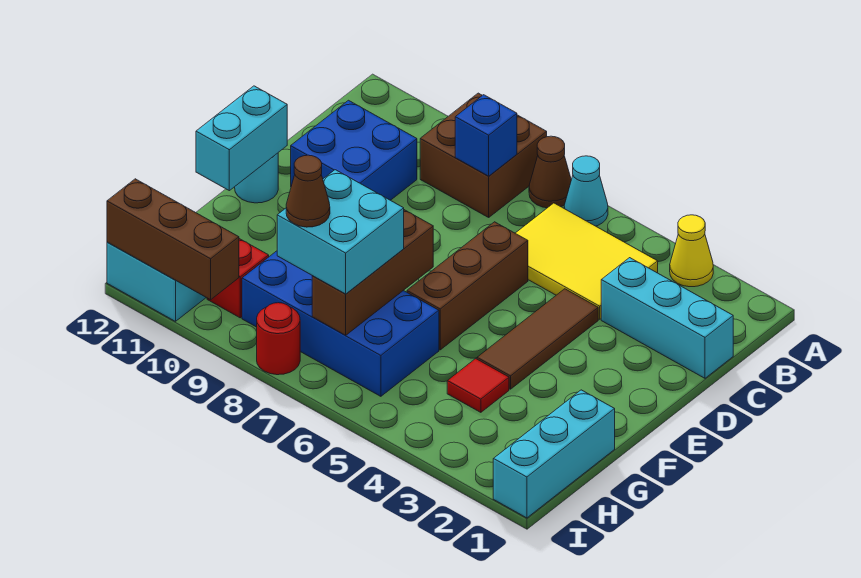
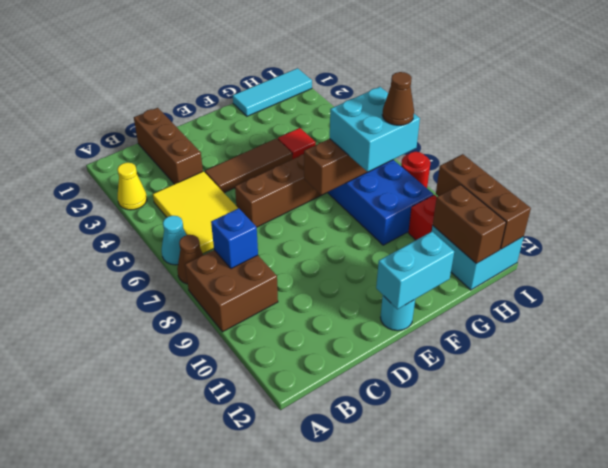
cyan 1x3 brick [601,258,733,378] -> brown 1x3 brick [134,108,203,184]
blue 2x2 brick [291,100,417,200] -> none
cyan 1x3 brick [493,390,615,518] -> cyan 1x3 tile [233,68,312,116]
none -> brown 1x2 brick [433,185,506,264]

